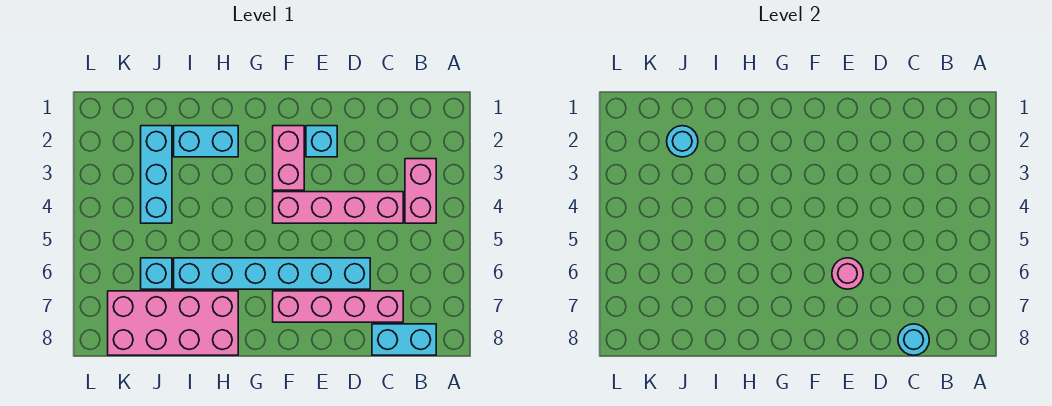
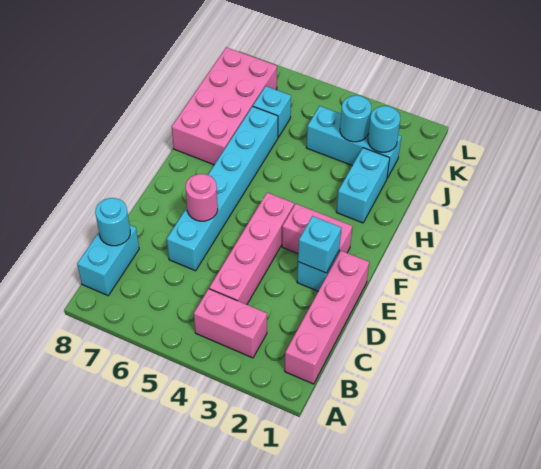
pink 1x4 brick [273,291,403,322] -> pink 1x4 brick moved to [285,251,369,384]
none -> cyan 1x1 brick [298,216,341,273]
none -> cyan 1x1 round brick [340,95,371,142]

